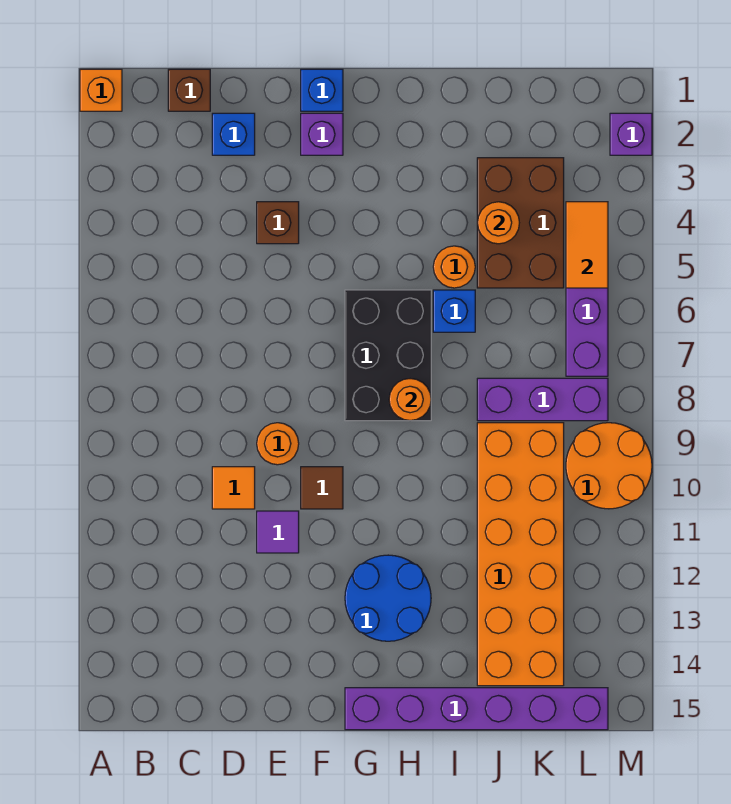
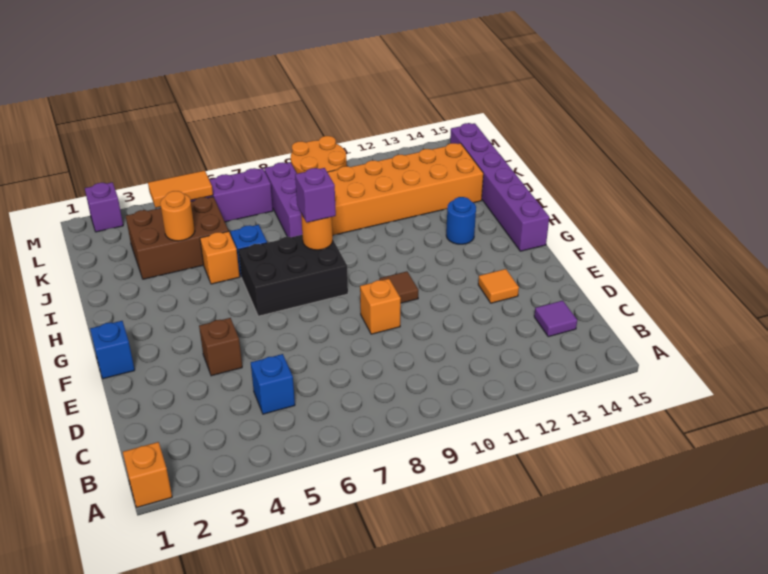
brown 1x1 brick [168,69,210,111] -> none
blue 1x1 brick [212,113,255,155] -> blue 1x1 brick moved to [251,354,295,414]
orange 1x1 tile [212,467,255,509] -> orange 1x1 tile moved to [478,269,519,303]
orange 1x1 round brick [257,423,299,465] -> orange 1x1 brick [360,279,401,334]
purple 1x1 tile [257,511,299,553] -> purple 1x1 tile moved to [534,301,577,337]
purple 1x1 brick [301,113,343,155] -> purple 1x1 brick moved to [295,168,336,223]
blue 2x2 round brick [345,555,431,641] -> blue 1x1 round brick [446,197,476,244]
orange 1x1 round brick [433,246,475,288] -> orange 1x1 brick [200,231,240,284]

